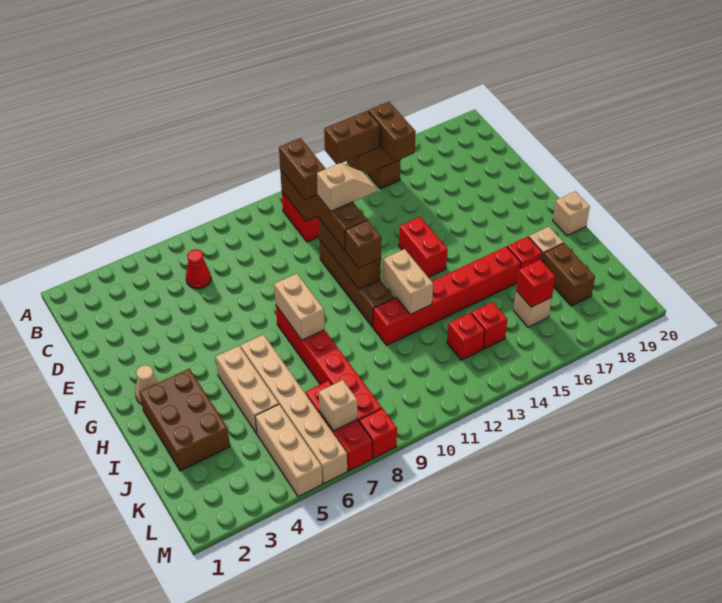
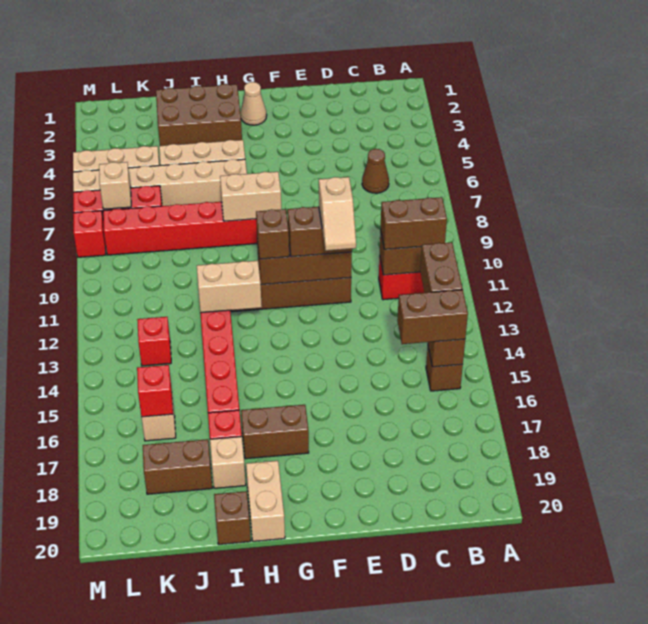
red 1x1 cone [186,249,211,289] -> brown 1x1 cone [362,149,389,193]
red 1x2 brick [399,217,448,277] -> none
none -> brown 1x2 brick [241,405,309,459]
tan 1x1 brick [553,191,590,236] -> tan 1x2 brick [246,461,285,541]
none -> brown 1x1 brick [214,491,251,545]
red 1x1 brick [471,302,507,349] -> none

